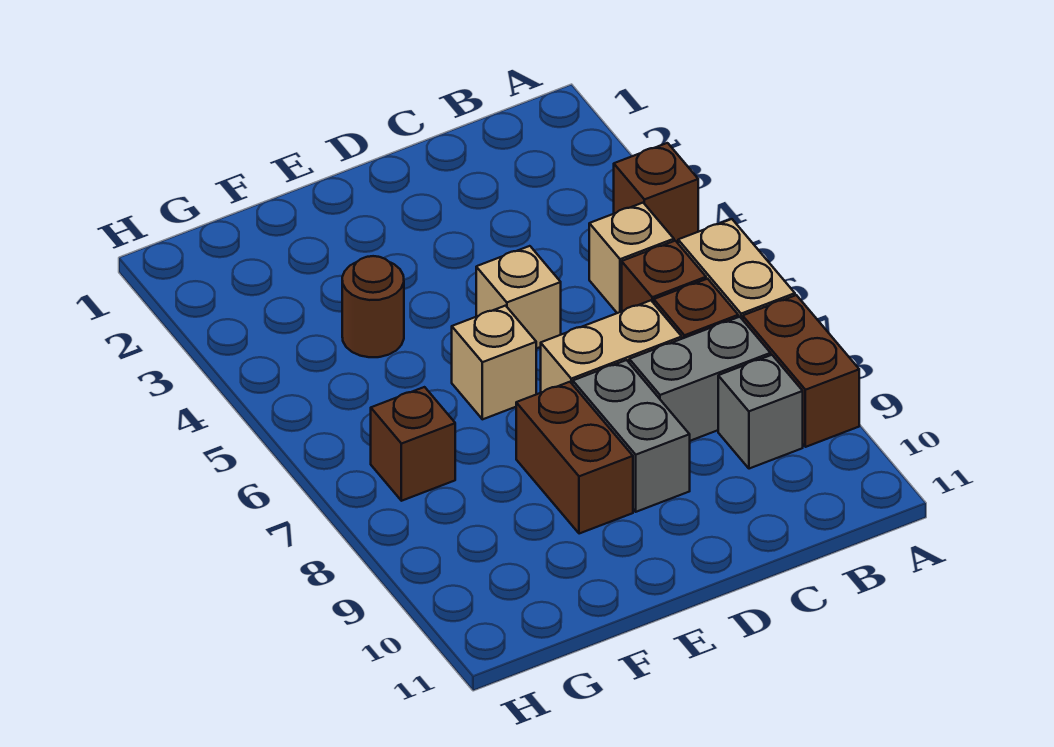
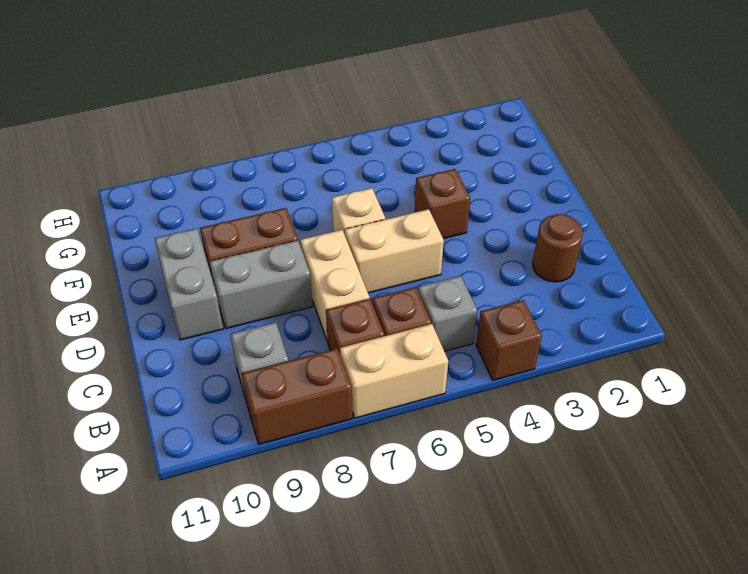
tan 1x1 brick [589,203,674,313] -> grey 1x1 brick [418,276,477,351]
grey 1x2 brick [629,317,771,441] -> grey 1x2 brick moved to [154,229,223,340]
tan 1x1 brick [476,246,561,349] -> tan 1x2 brick [345,209,444,293]
brown 1x1 round brick [342,256,404,357] -> brown 1x1 round brick moved to [533,214,583,282]
brown 1x1 brick [371,387,455,501] -> brown 1x1 brick moved to [415,169,470,239]

